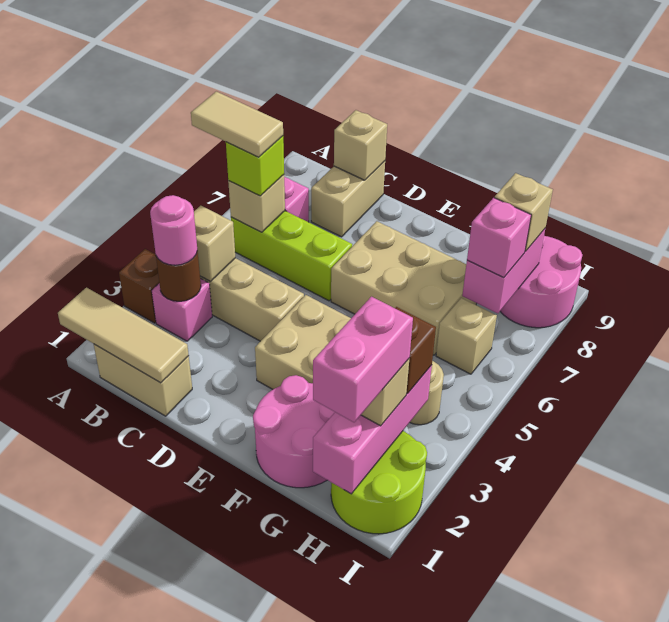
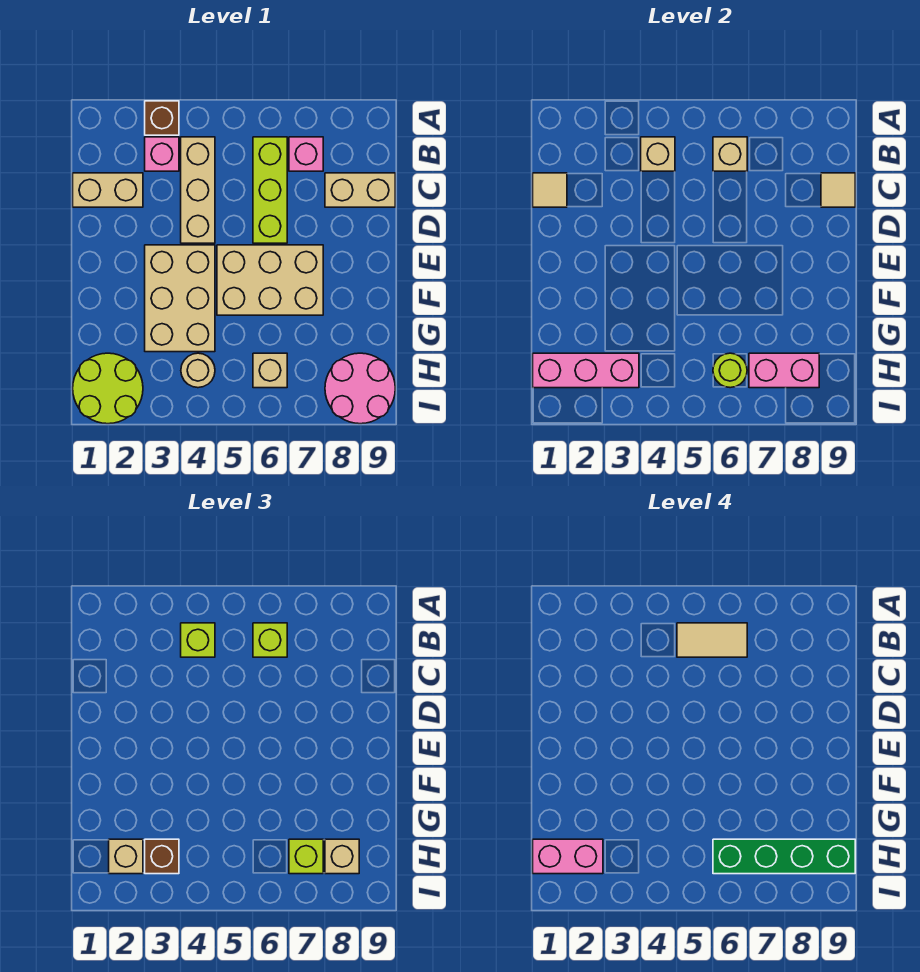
tan 1x3 tile [58,288,189,383] -> tan 1x1 tile [533,173,567,207]
tan 1x2 tile [191,92,283,157] -> tan 1x2 tile turned to [677,623,747,657]
tan 1x2 brick [94,344,192,416] -> tan 1x2 brick turned to [73,173,143,207]
brown 1x1 round brick [156,251,201,301] -> none
pink 1x1 round brick [150,195,197,265] -> none
none -> lime 1x1 brick [181,623,215,657]
tan 1x1 brick [334,110,387,180] -> tan 1x1 tile [821,173,855,207]
tan 2x3 brick [331,221,476,355] -> tan 2x3 brick turned to [217,245,323,315]
pink 2x2 round brick [253,375,335,488] -> none
none -> lime 1x1 round brick [713,353,747,388]
none -> green 1x4 brick [713,839,855,874]
pink 1x1 brick [467,198,531,278] -> lime 1x1 brick [289,839,323,874]

